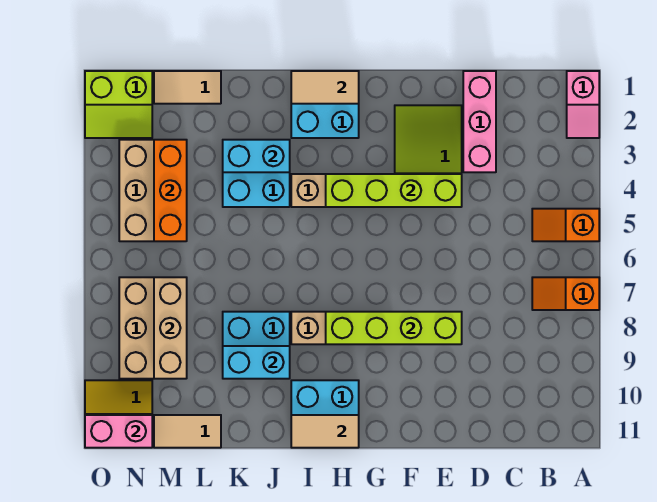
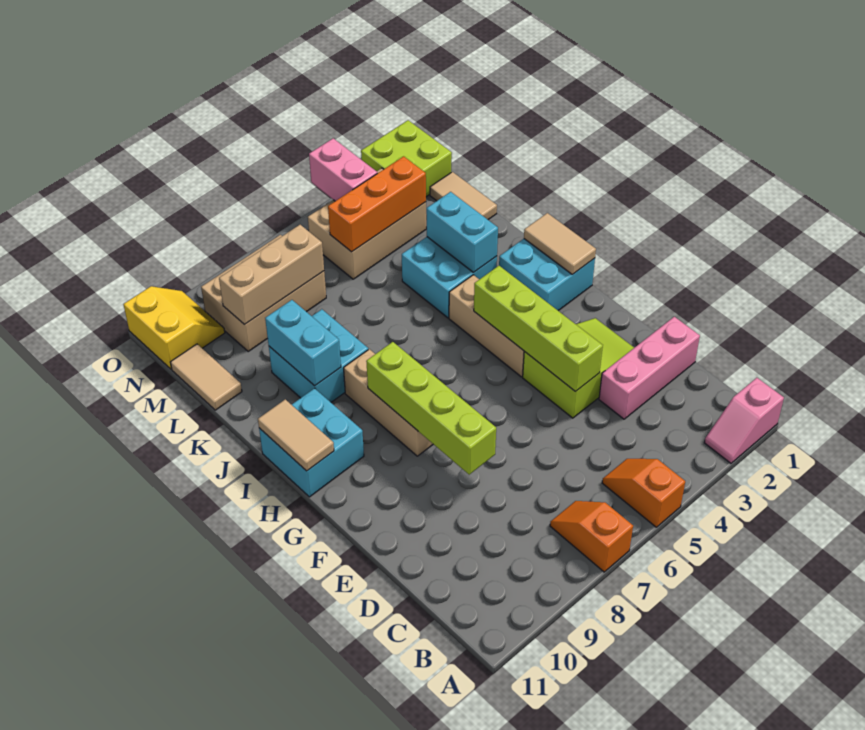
lime 2x2 slope [85,71,152,138] -> lime 2x2 brick [361,120,452,197]
pink 1x2 brick [85,415,152,448] -> pink 1x2 brick moved to [309,138,377,201]

